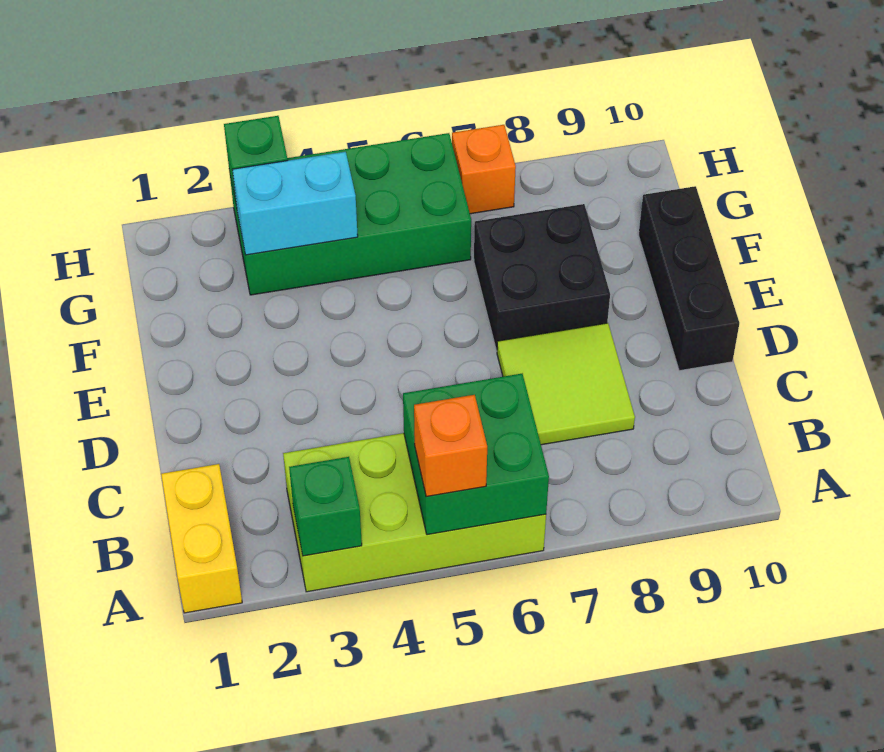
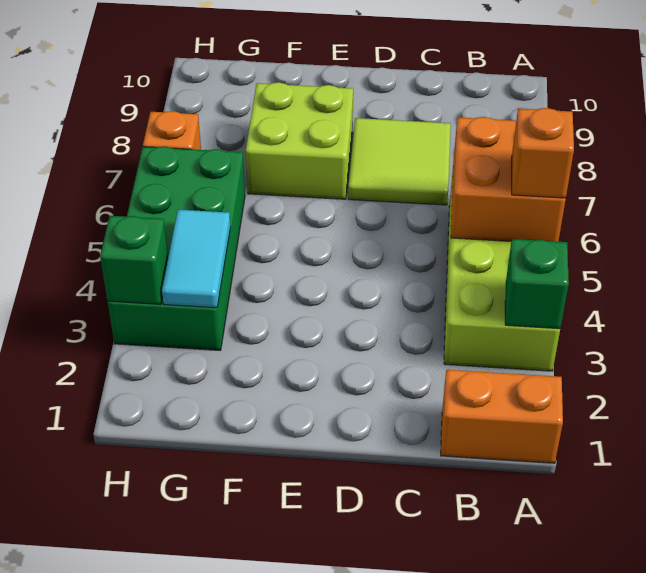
yellow 1x2 brick [161,464,242,613] -> orange 1x2 brick [441,370,563,463]
green 2x2 brick [403,374,549,535] -> orange 2x2 brick [451,117,566,242]
black 1x3 brick [639,186,739,371] -> none
black 2x2 brick [474,204,610,351] -> lime 2x2 brick [246,82,353,199]
cyan 1x2 brick [232,152,358,255] -> cyan 1x2 tile [162,210,230,308]

